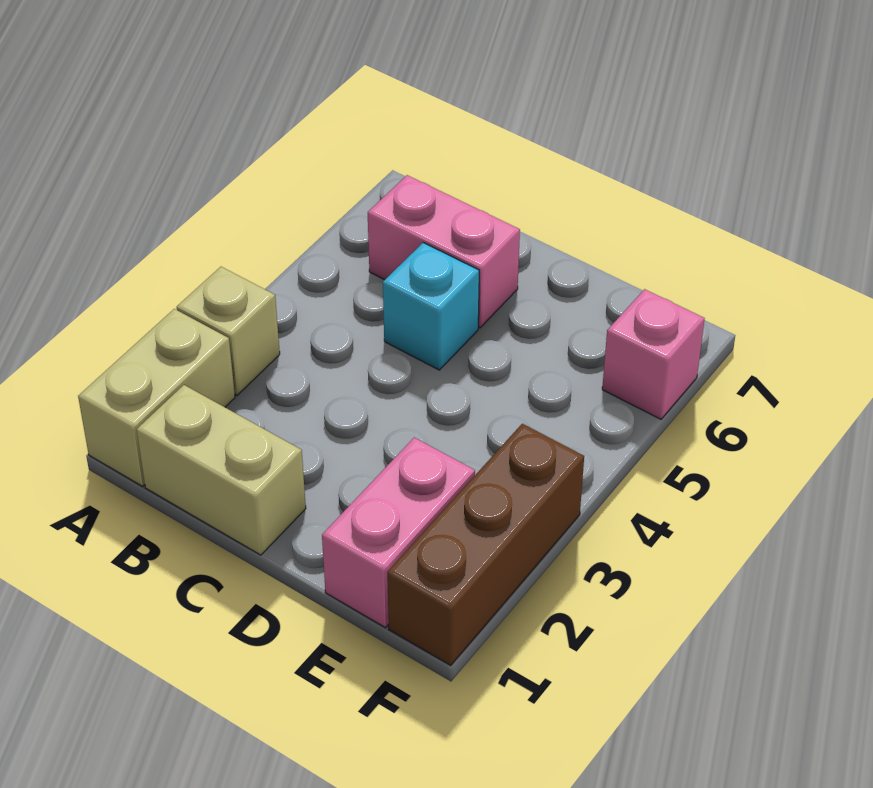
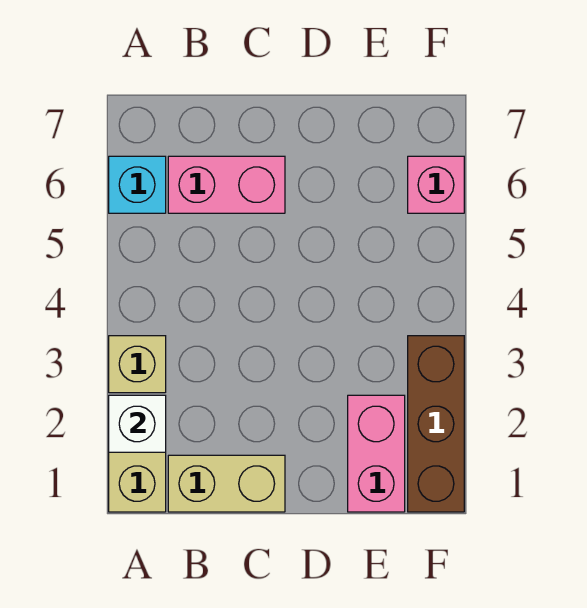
none -> white 1x1 brick [109,395,166,452]
cyan 1x1 brick [383,243,479,370] -> cyan 1x1 brick moved to [109,156,166,213]

